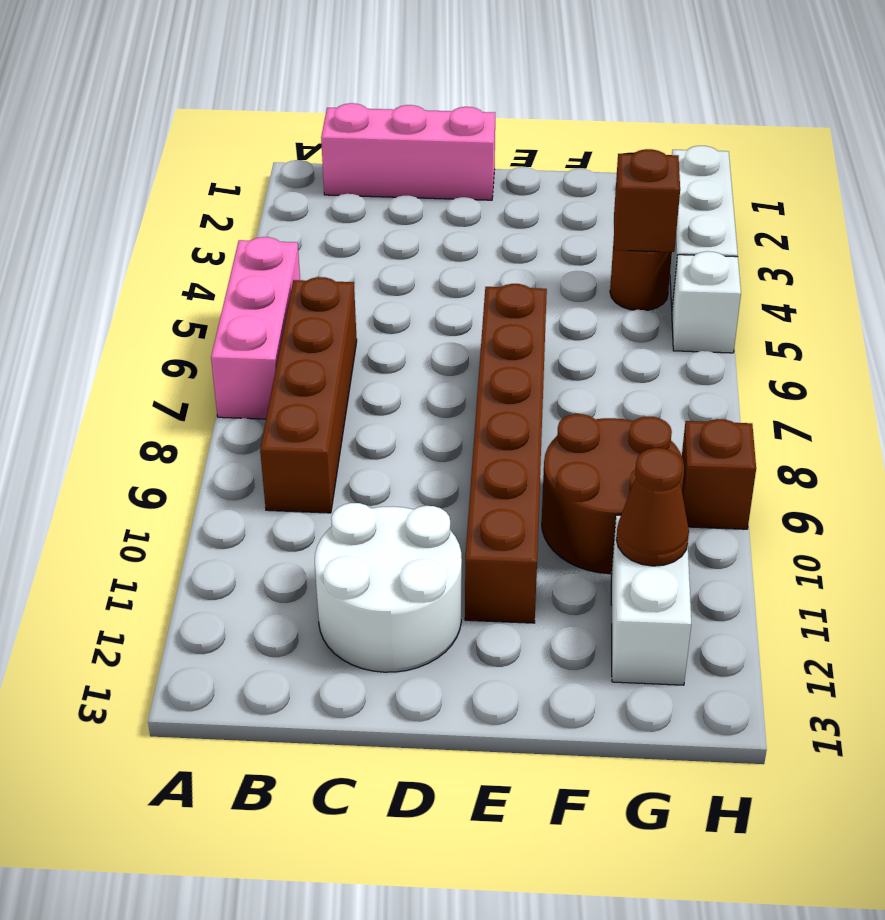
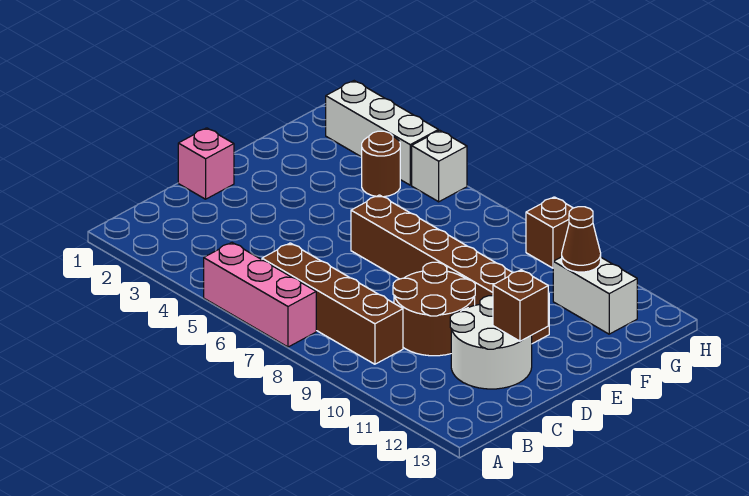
pink 1x3 brick [321,103,495,200] -> pink 1x1 brick [178,128,234,199]
brown 2x2 round brick [542,414,684,574] -> brown 2x2 round brick moved to [393,262,475,356]
brown 1x1 brick [614,149,680,252] -> brown 1x1 brick moved to [493,270,548,341]

